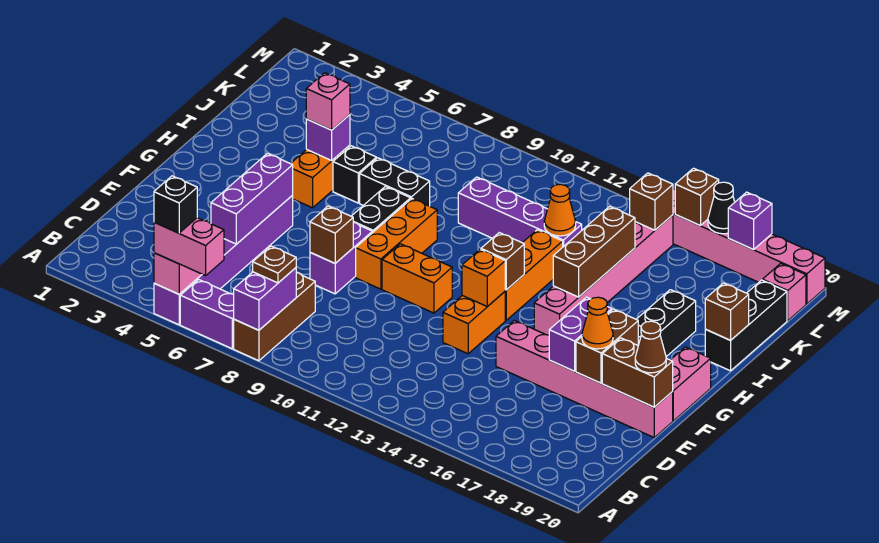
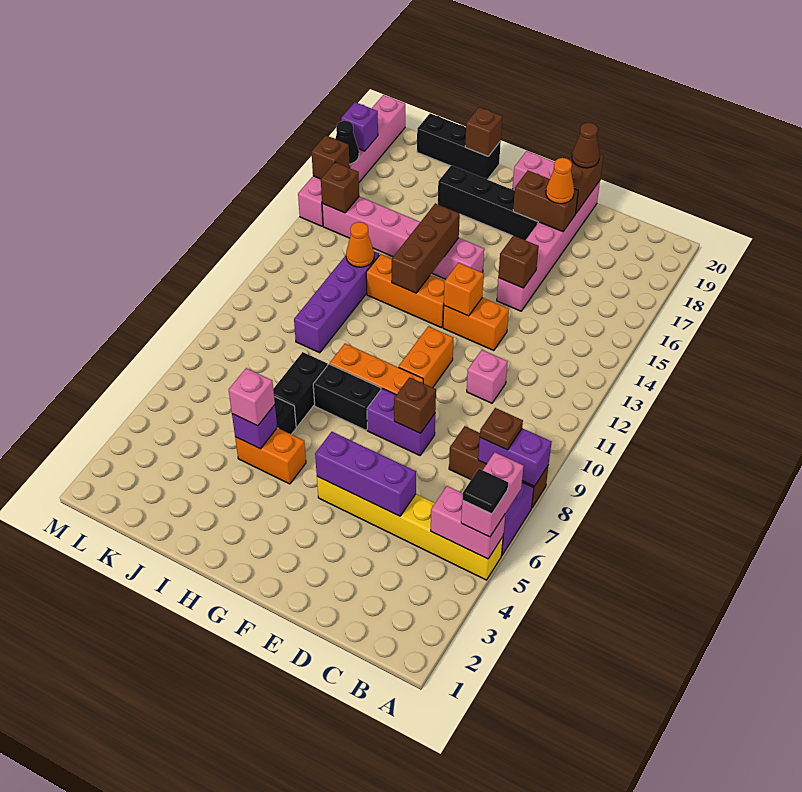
purple 1x6 brick [154,196,293,325] -> yellow 1x6 brick [317,477,503,580]
black 1x1 brick [154,176,197,233] -> black 1x1 tile [462,469,508,514]
purple 1x2 brick [549,297,612,371] -> none
brown 1x1 brick [481,233,524,290] -> brown 1x1 brick moved to [498,236,539,288]
brown 1x3 brick [553,206,635,297] -> brown 1x3 brick turned to [392,203,460,293]
pink 1x1 brick [763,263,806,321] -> pink 1x1 brick moved to [467,350,508,403]

